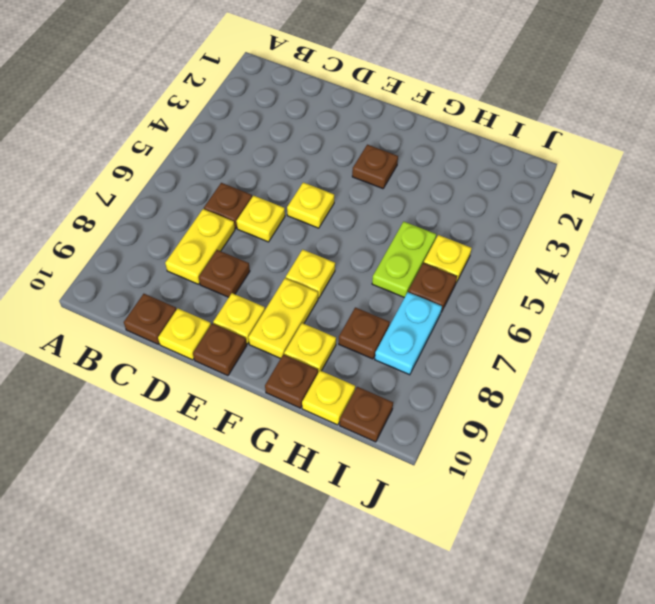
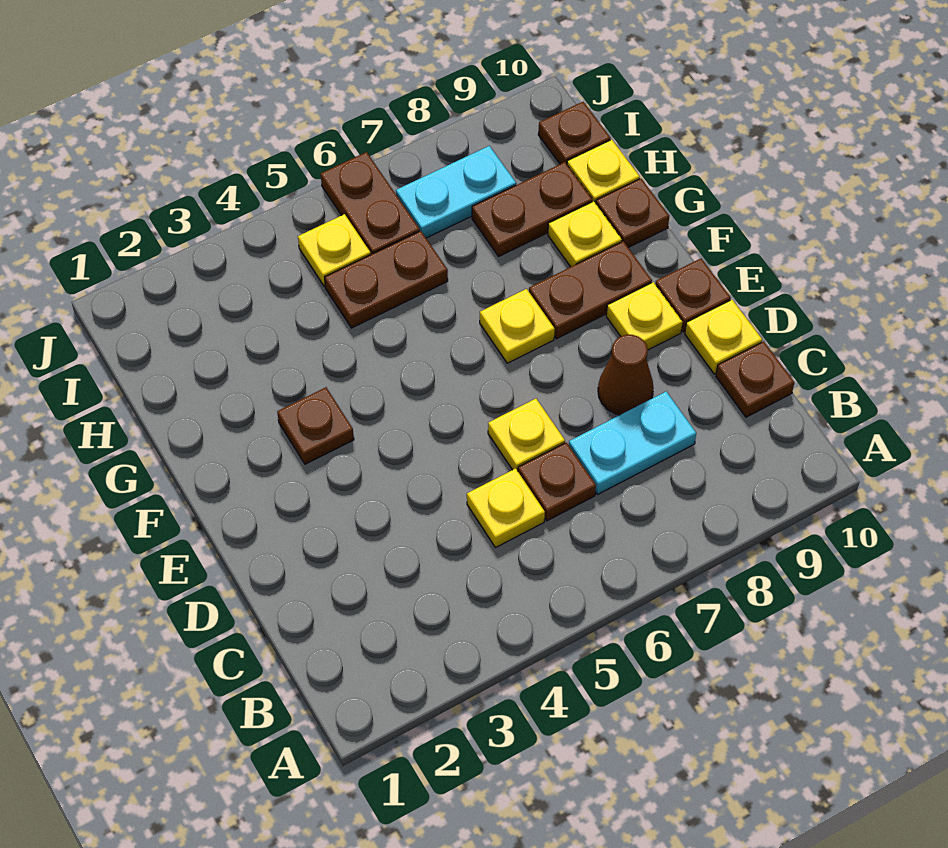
yellow 1x2 plate [165,209,235,284] -> cyan 1x2 plate [569,391,696,494]
brown 1x1 plate [199,250,250,297] -> brown 1x1 cone [598,335,654,415]
yellow 1x1 plate [287,182,334,228] -> yellow 1x1 plate moved to [467,468,545,548]
yellow 1x2 plate [248,278,318,358] -> brown 1x2 plate [529,241,652,339]
lime 1x2 plate [372,222,436,297] -> brown 1x2 plate [325,231,448,328]
brown 1x1 plate [339,307,390,359] -> brown 1x2 plate [472,162,592,256]
brown 1x1 plate [408,263,457,312] -> brown 1x2 plate [321,152,420,254]

